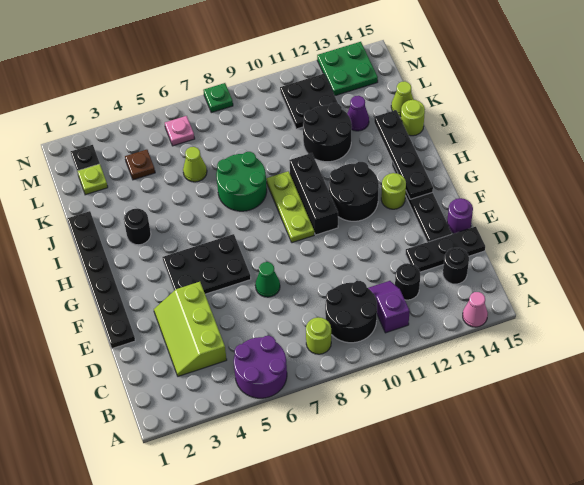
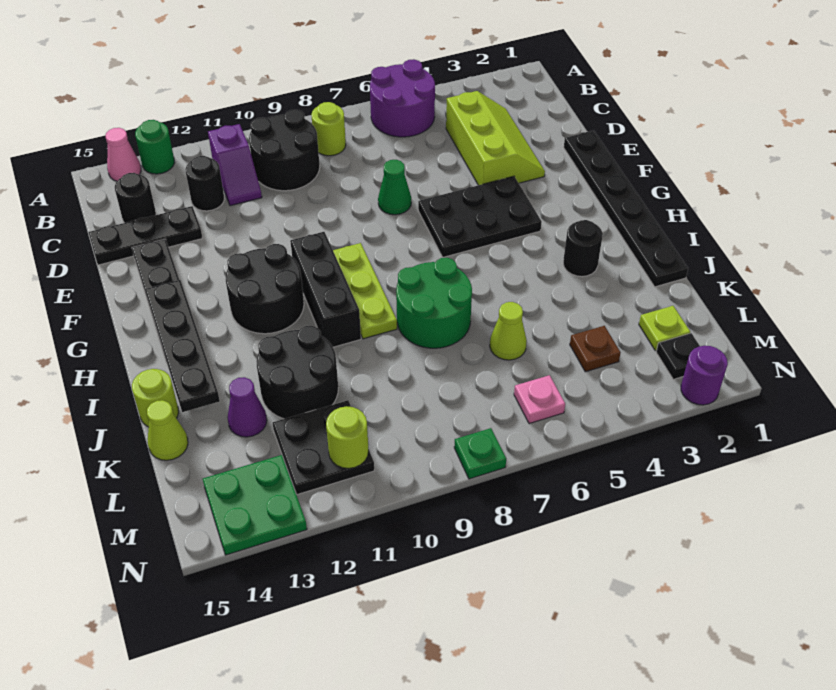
none -> green 1x1 round brick [135,120,175,174]
purple 1x1 round brick [447,198,473,234] -> purple 1x1 round brick moved to [681,346,728,405]
lime 1x1 round brick [381,173,406,209] -> lime 1x1 round brick moved to [326,406,369,468]

